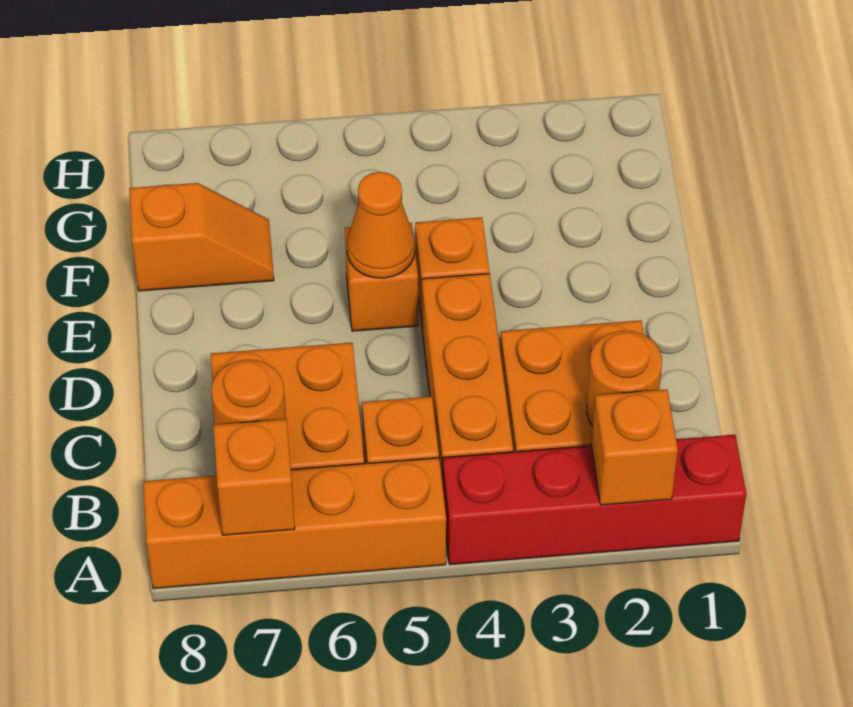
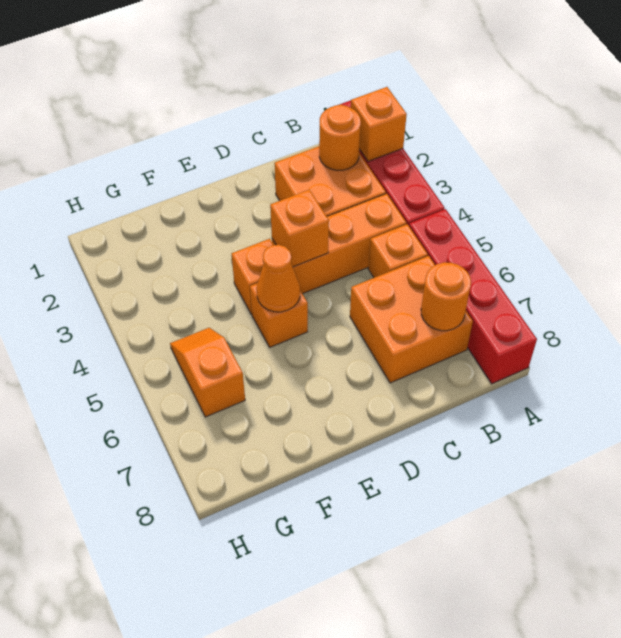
orange 1x4 brick [143,458,446,589] -> red 1x4 brick [409,209,537,384]
orange 1x1 brick [213,419,295,535] -> orange 1x1 brick moved to [270,190,329,267]
orange 1x2 slope [129,183,274,291] -> orange 1x2 slope moved to [170,328,245,417]

